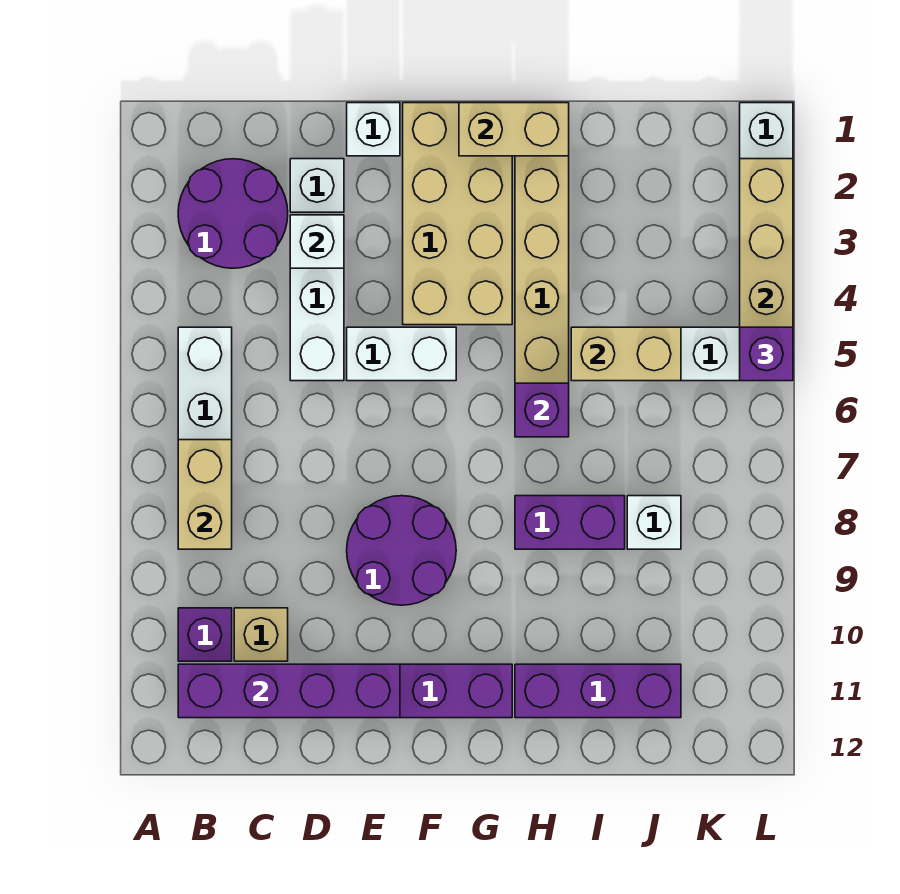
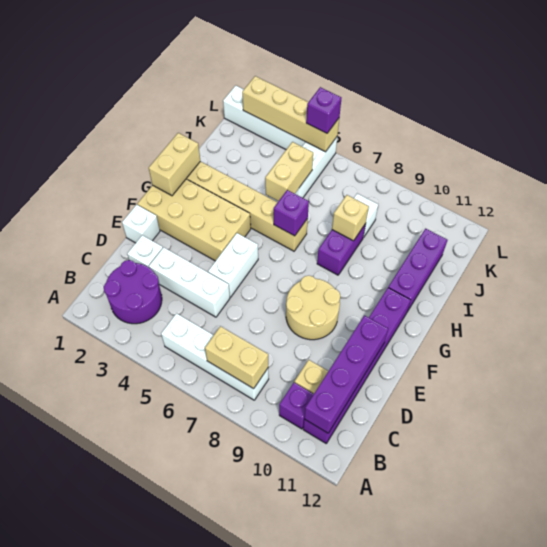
white 1x1 brick [290,215,344,268] -> none
purple 2x2 round brick [347,496,456,605] -> tan 2x2 round brick [286,276,340,340]
none -> tan 1x1 brick [332,195,369,241]

